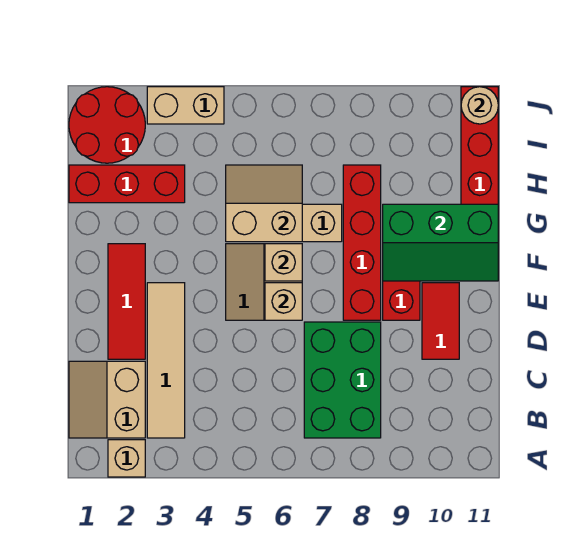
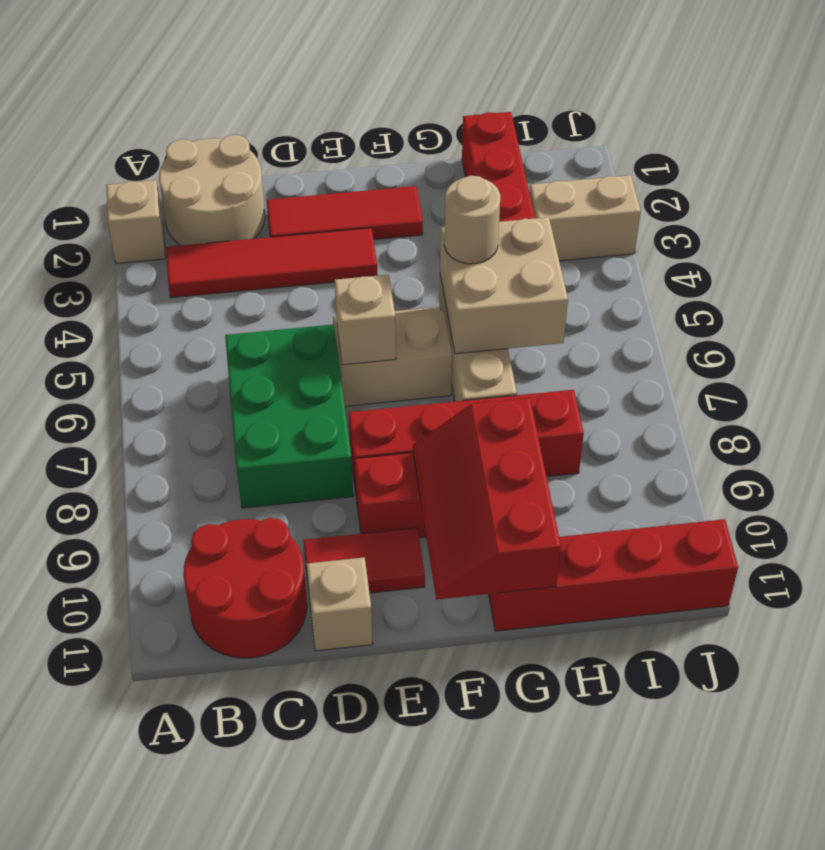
tan 2x2 slope [69,361,145,438] -> tan 2x2 round brick [159,135,265,245]
tan 1x4 tile [147,283,185,438] -> red 1x4 tile [166,228,377,298]
green 2x3 brick [304,322,381,438] -> green 2x3 brick turned to [225,324,353,508]
tan 1x1 brick [265,244,302,281] -> tan 1x1 brick moved to [307,557,373,651]
green 2x3 slope [383,204,498,281] -> red 2x3 slope [413,398,561,600]
tan 2x2 slope [226,165,302,242] -> tan 2x2 brick [440,217,568,354]
red 2x2 round brick [69,87,145,163] -> red 2x2 round brick moved to [183,518,307,658]
tan 1x2 brick [147,87,224,124] -> tan 1x2 brick turned to [529,175,641,261]
tan 1x1 round brick [461,87,498,124] -> tan 1x1 round brick moved to [444,176,500,264]

